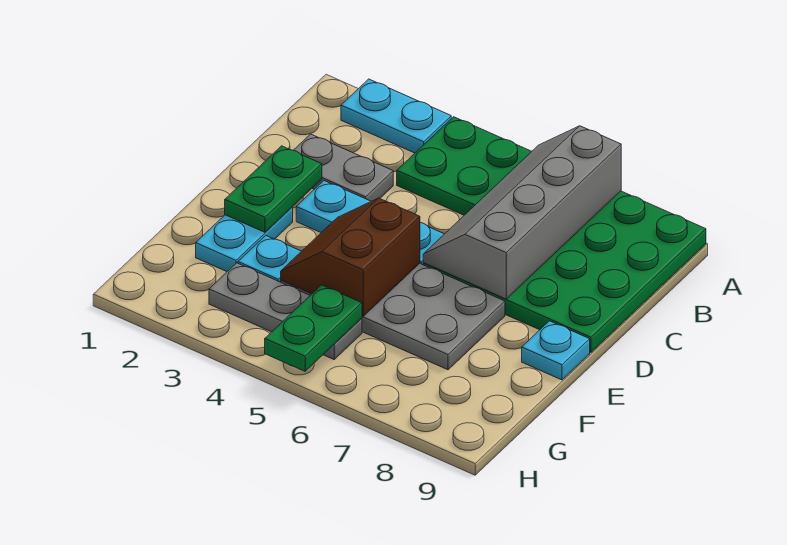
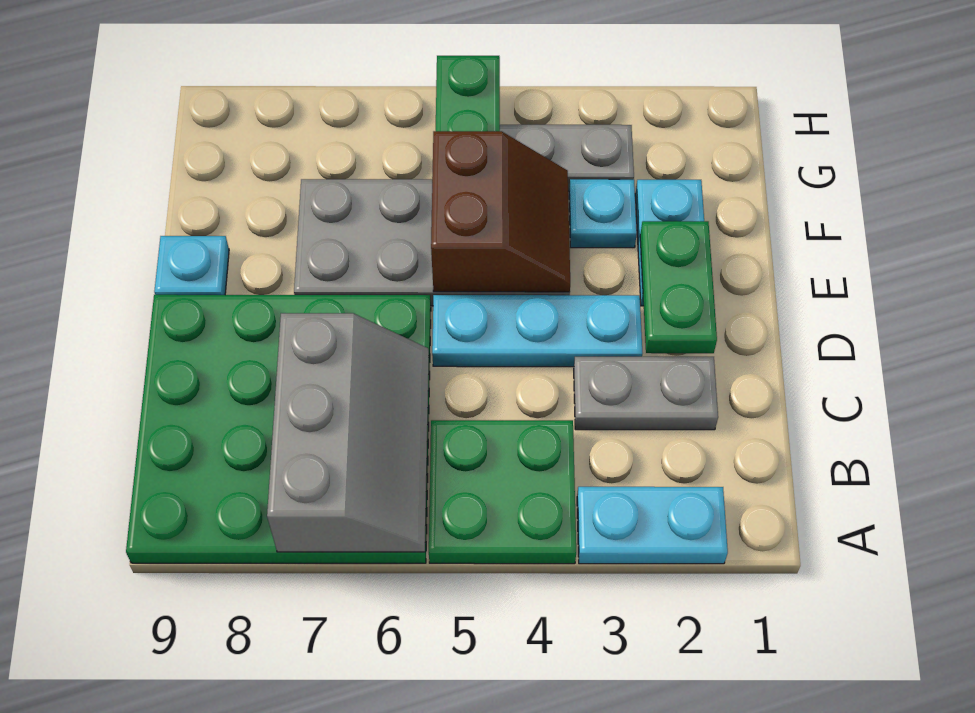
grey 2x4 slope [423,126,621,299] -> grey 2x3 slope [267,313,429,552]

